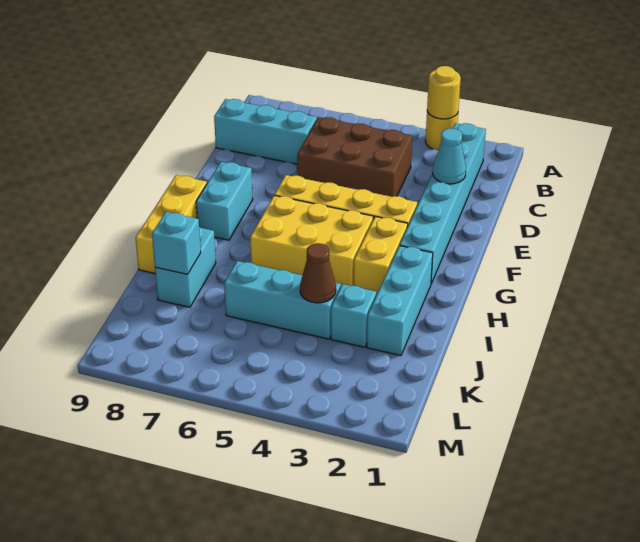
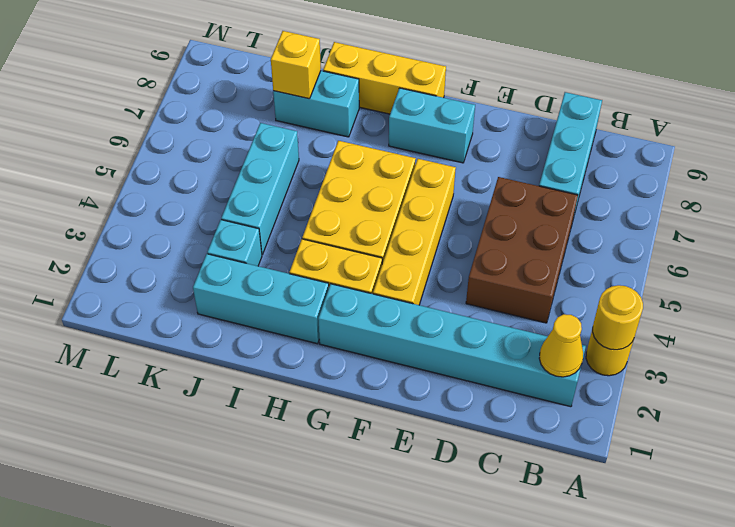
none -> yellow 1x1 cone [539,314,583,377]
cyan 1x1 cone [433,128,466,184] -> none
brown 1x1 cone [300,243,336,303] -> none
cyan 1x1 brick [152,212,201,274] -> yellow 1x1 brick [271,31,321,99]

